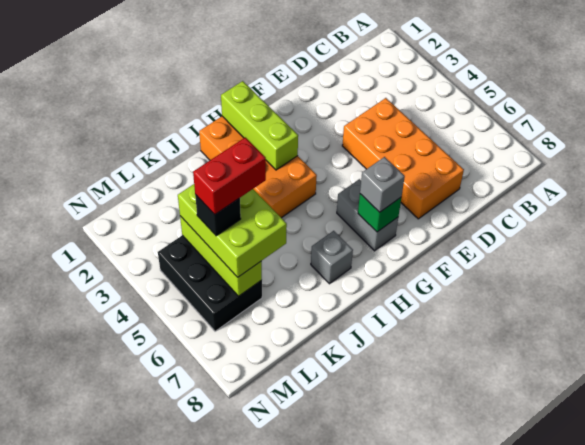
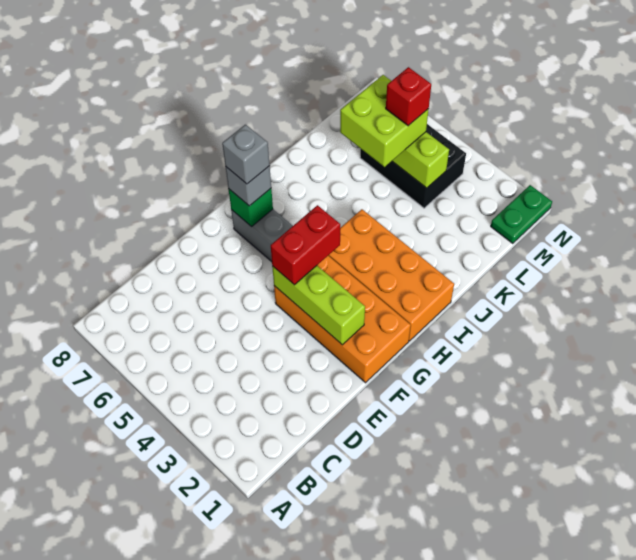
orange 2x4 brick [342,98,464,219] -> orange 2x4 brick moved to [274,256,411,383]
lime 1x3 brick [221,81,298,170] -> lime 1x3 brick moved to [272,266,365,345]
grey 1x1 brick [311,231,353,284] -> grey 1x1 brick moved to [222,125,270,184]
lime 2x3 brick [178,184,287,277] -> lime 2x2 brick [340,75,429,167]
red 1x2 brick [193,137,266,214] -> red 1x2 brick moved to [271,205,340,285]
black 1x1 brick [195,195,241,236] -> red 1x1 brick [386,67,431,126]
none -> green 1x2 plate [491,185,552,244]

